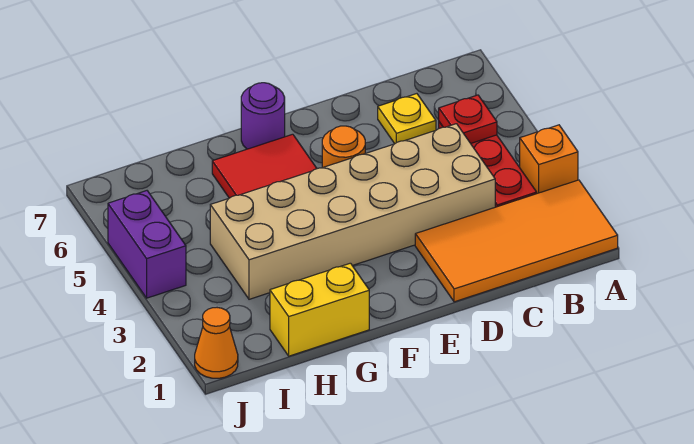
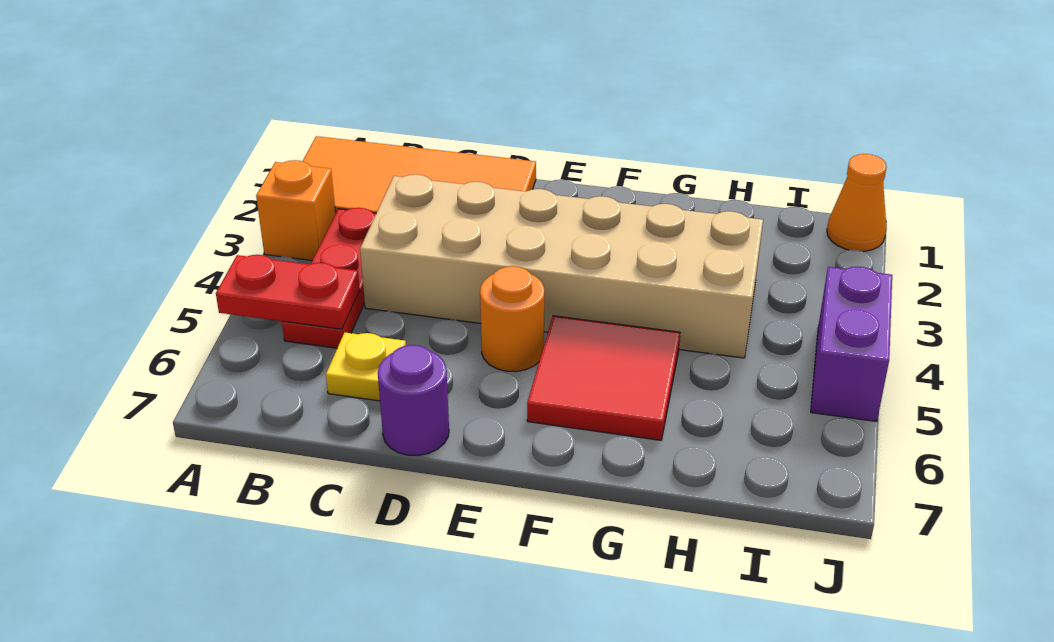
red 1x1 plate [439,95,497,143] -> red 1x2 plate [216,255,360,329]
purple 1x1 round brick [241,83,285,149] -> purple 1x1 round brick moved to [378,345,449,455]
yellow 1x2 brick [270,263,369,356] -> none

